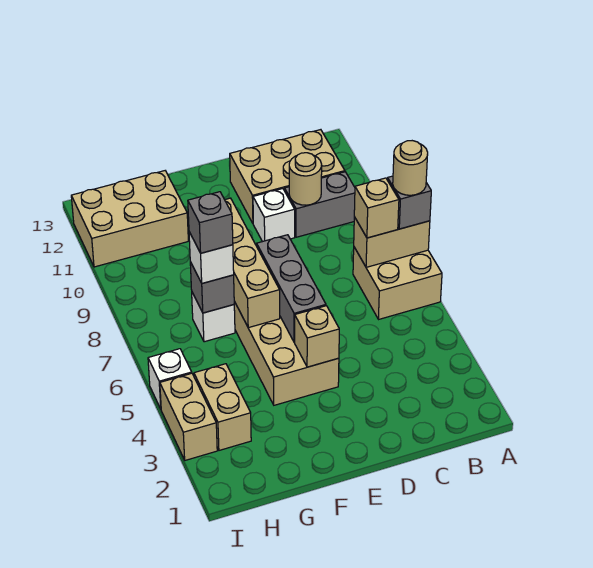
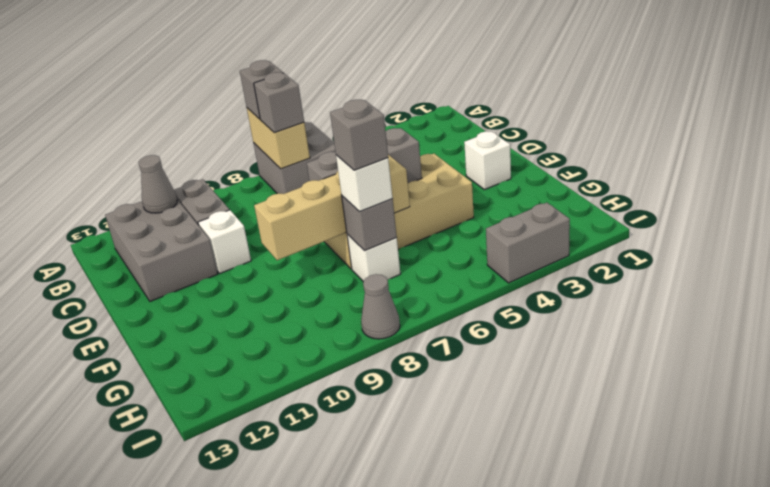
tan 2x2 brick [353,247,442,319] -> grey 2x2 brick [253,122,335,194]
tan 1x1 round brick [393,141,428,195] -> none
tan 1x1 brick [354,178,399,238] -> grey 1x1 brick [254,72,304,133]
tan 2x3 brick [230,130,345,223] -> grey 2x3 brick [105,199,218,301]
none -> grey 1x1 cone [139,155,177,213]
tan 1x1 round brick [289,153,322,205] -> none
tan 1x1 brick [295,306,339,367] -> none
tan 2x3 brick [71,171,188,267] -> none
tan 1x2 brick [194,364,251,450] -> none
tan 1x2 brick [160,373,217,460] -> grey 1x2 brick [486,203,570,283]
white 1x1 brick [148,349,192,409] -> white 1x1 brick moved to [464,131,511,190]
none -> grey 1x1 cone [361,274,400,339]

